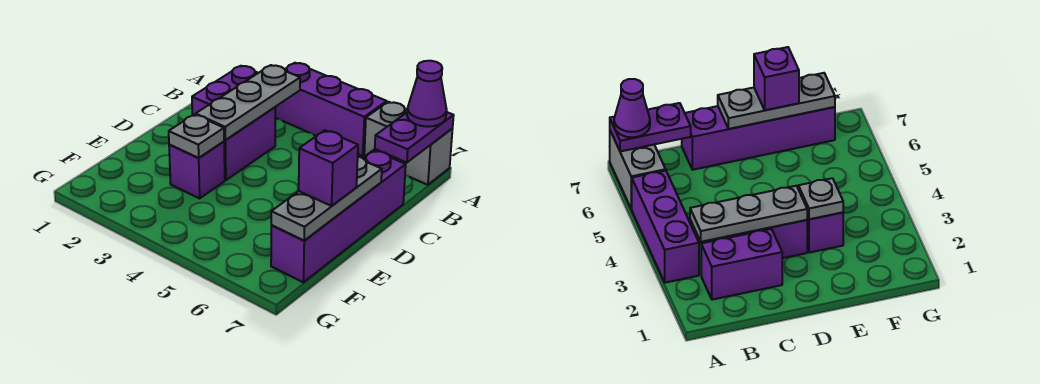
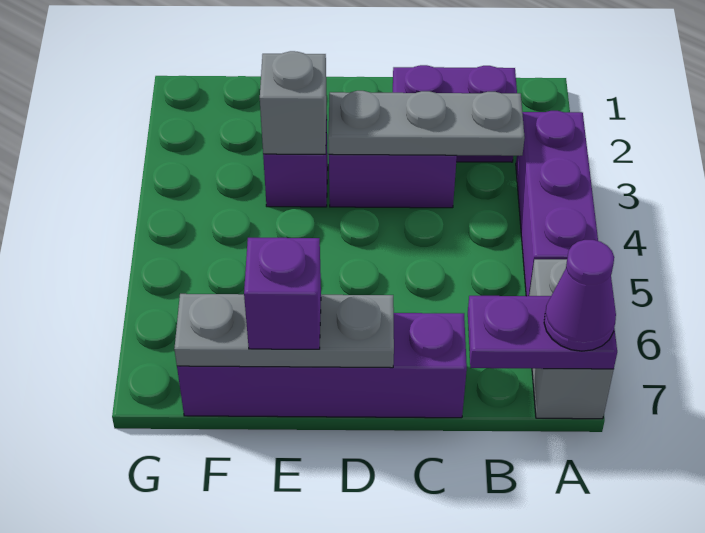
grey 1x1 plate [169,114,224,158] -> grey 1x1 brick [260,51,327,154]

